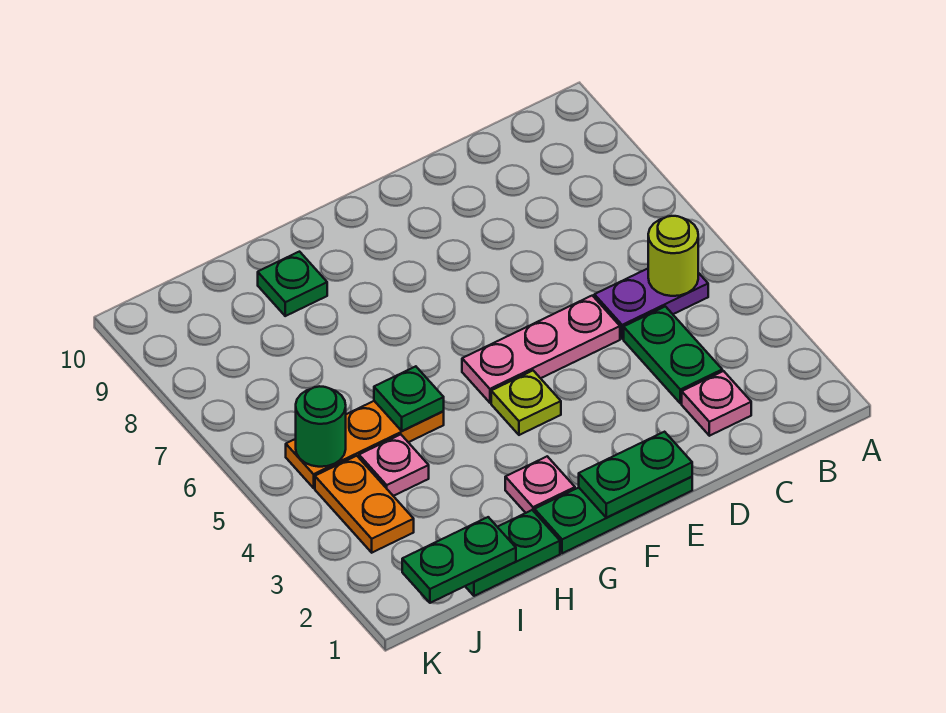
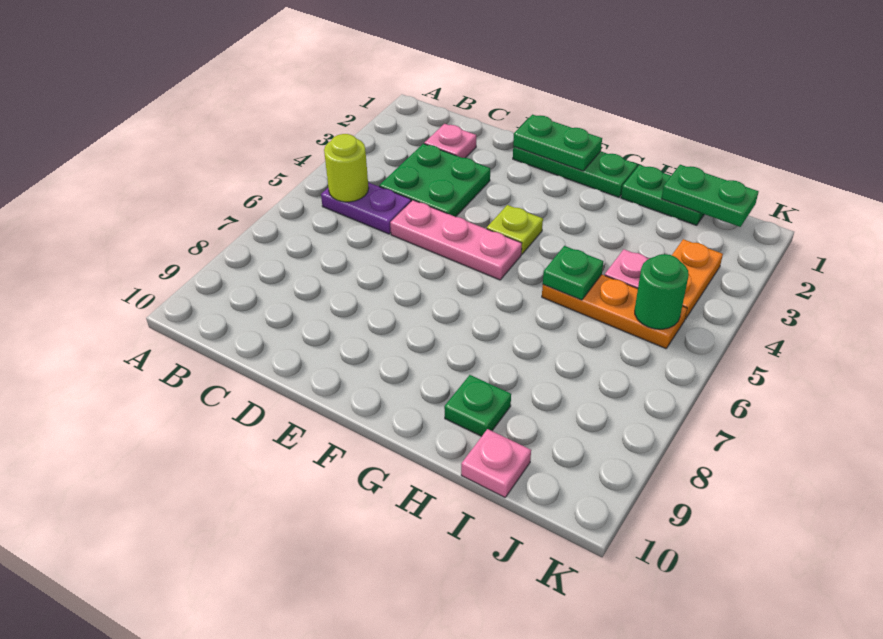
green 1x2 plate [624,306,722,403] -> green 2x2 plate [379,144,490,217]
pink 1x1 plate [505,456,575,513] -> pink 1x1 plate moved to [461,429,531,497]

